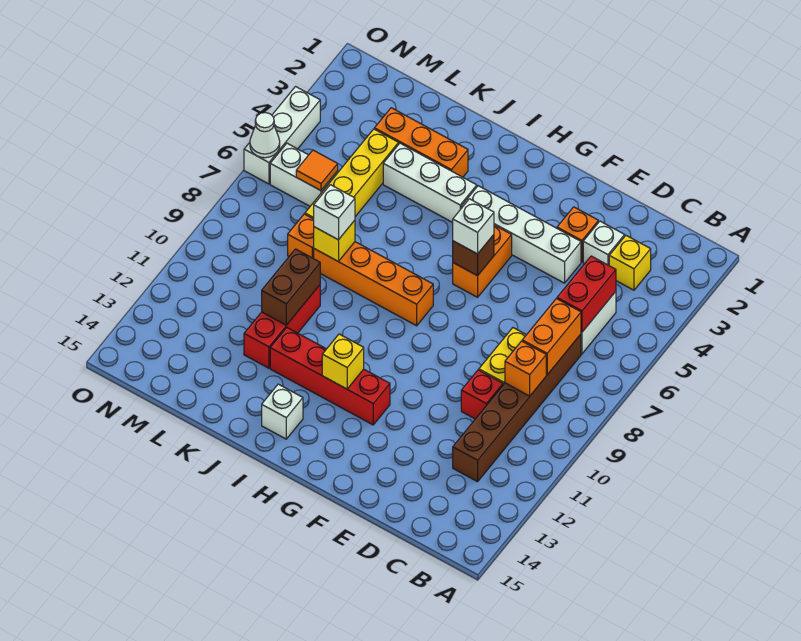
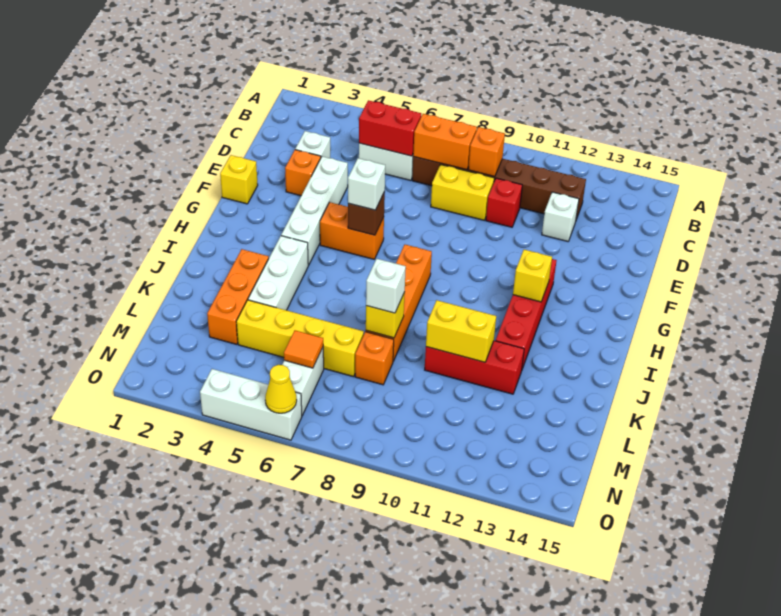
yellow 1x1 brick [609,236,651,290] -> yellow 1x1 brick moved to [220,155,258,204]
white 1x1 brick [262,384,303,439] -> white 1x1 brick moved to [542,192,579,241]
brown 1x2 brick [262,249,320,325] -> yellow 1x2 brick [426,300,496,362]
white 1x1 cone [250,113,280,158] -> yellow 1x1 cone [265,365,297,413]

